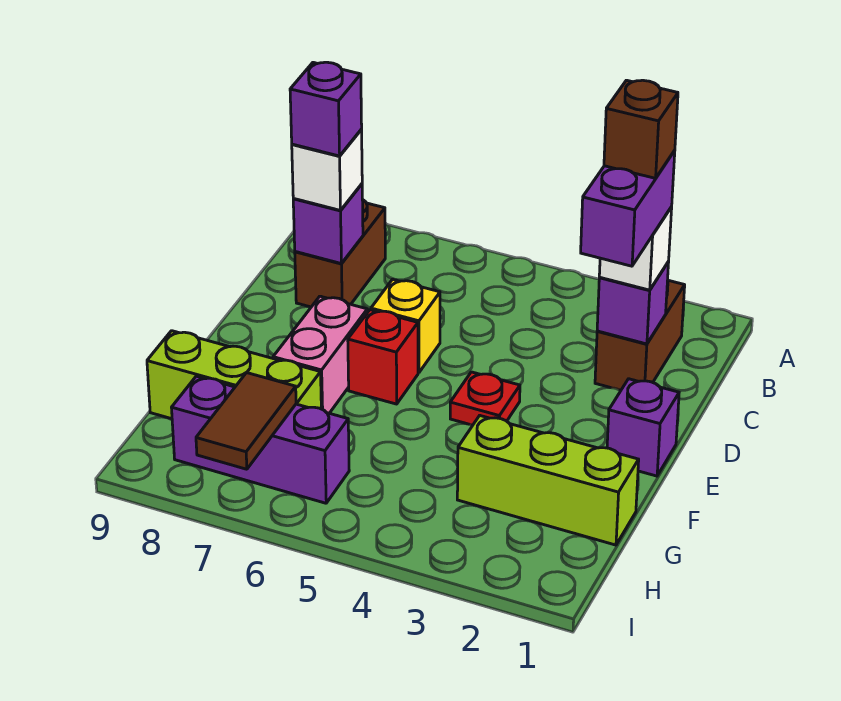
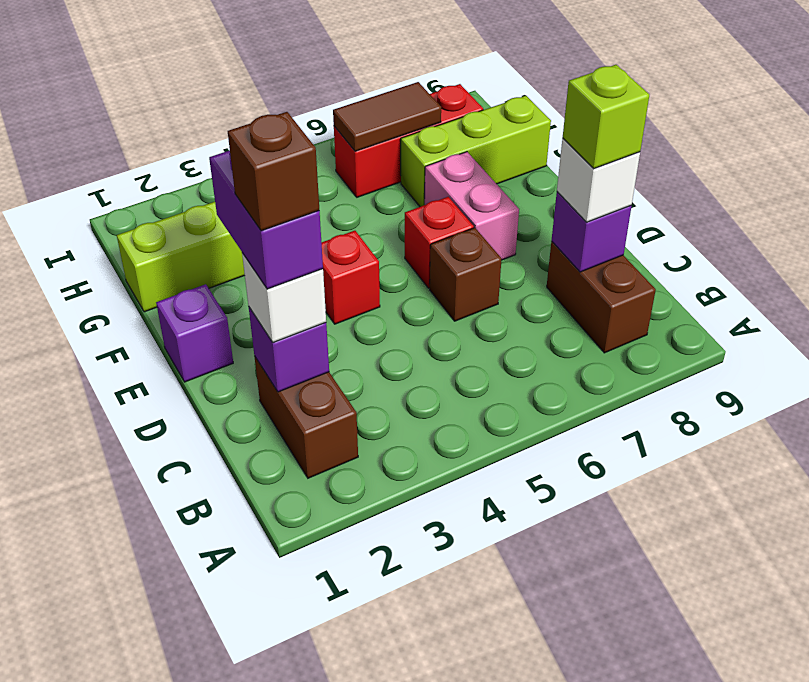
purple 1x1 brick [290,62,362,156] -> lime 1x1 brick [563,65,649,169]
yellow 1x1 brick [371,279,440,373] -> brown 1x1 brick [430,228,502,321]
red 1x1 plate [450,372,520,425] -> red 1x1 brick [321,231,380,324]
purple 1x3 brick [172,376,349,503] -> red 1x3 brick [334,84,483,197]
brown 1x2 tile [196,373,296,469] -> brown 1x2 tile turned to [333,82,441,151]

